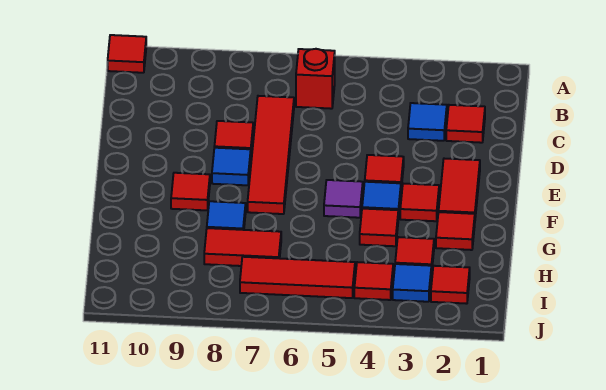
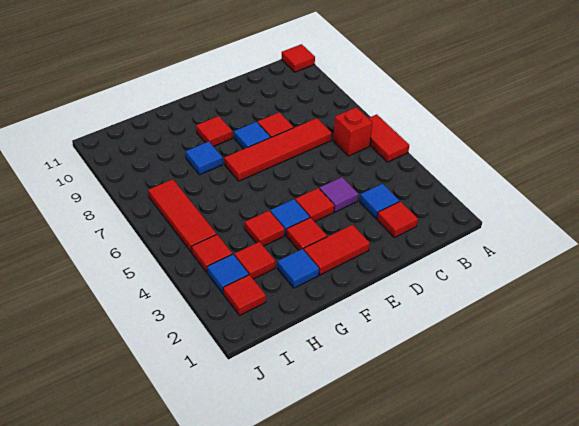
purple 1x1 tile [324,180,363,218] -> purple 1x1 tile moved to [319,177,358,212]
red 1x1 tile [436,212,475,250] -> blue 1x1 tile [277,249,319,288]
red 1x2 tile [204,228,281,266] -> red 1x2 tile moved to [369,114,409,162]

